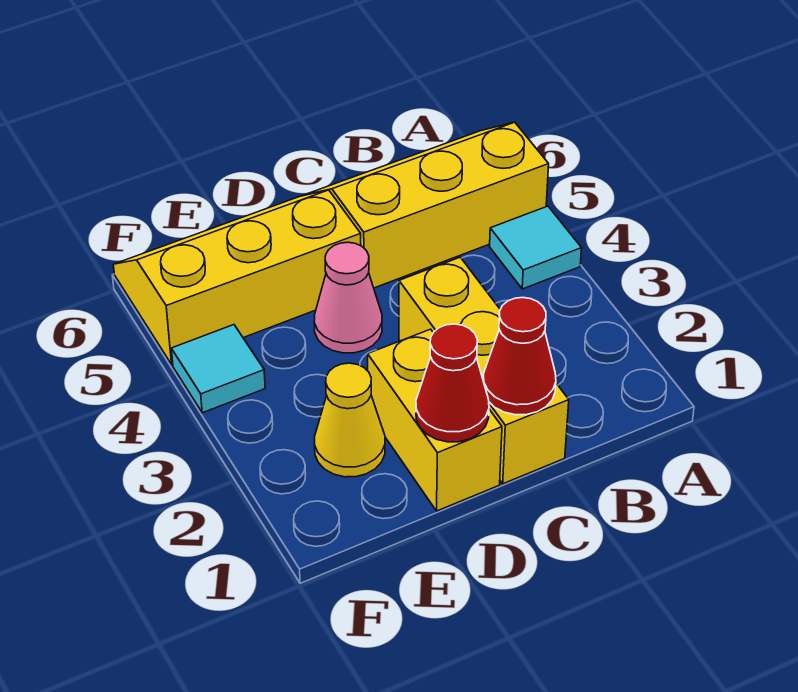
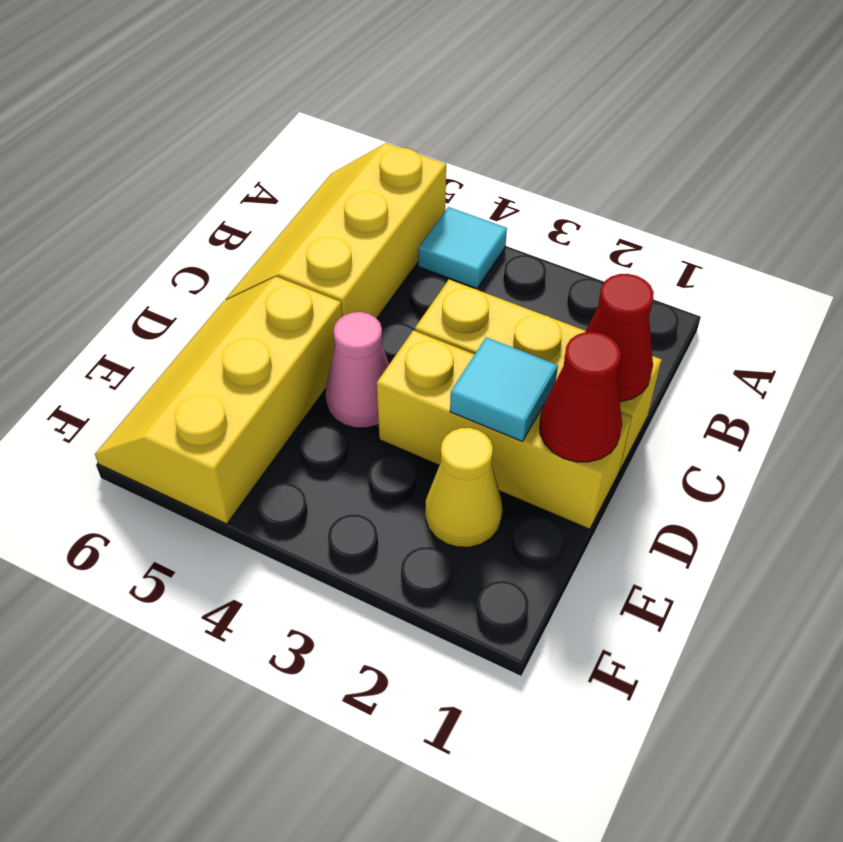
yellow 1x2 brick [368,329,502,511] -> yellow 1x3 brick [377,330,632,529]
cyan 1x1 tile [171,325,265,413] -> cyan 1x1 tile moved to [450,337,558,441]

